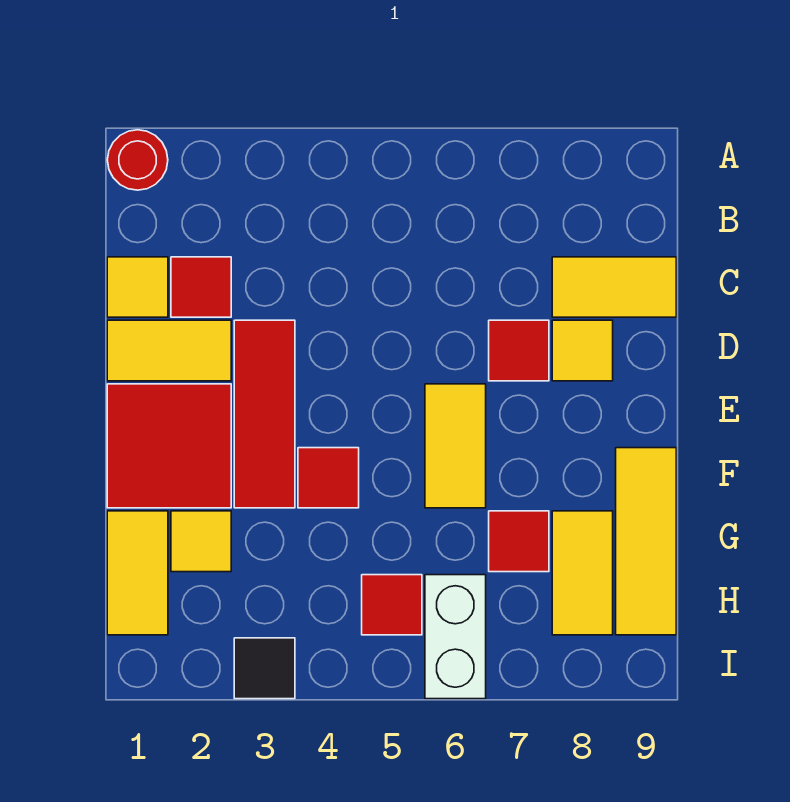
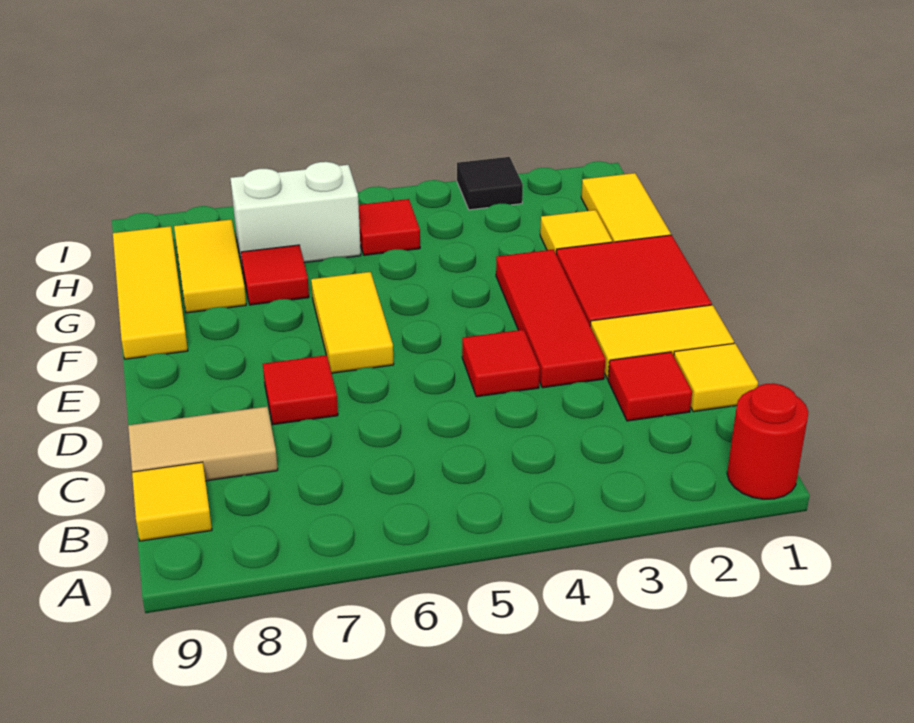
yellow 1x2 tile [552,257,676,317] -> tan 1x2 tile [128,407,278,481]
yellow 1x1 tile [552,320,613,381] -> yellow 1x1 tile moved to [132,462,212,541]
red 1x1 tile [298,448,359,508] -> red 1x1 tile moved to [462,330,540,397]
white 1x2 brick [425,575,486,699] -> white 1x2 brick turned to [230,162,361,268]

